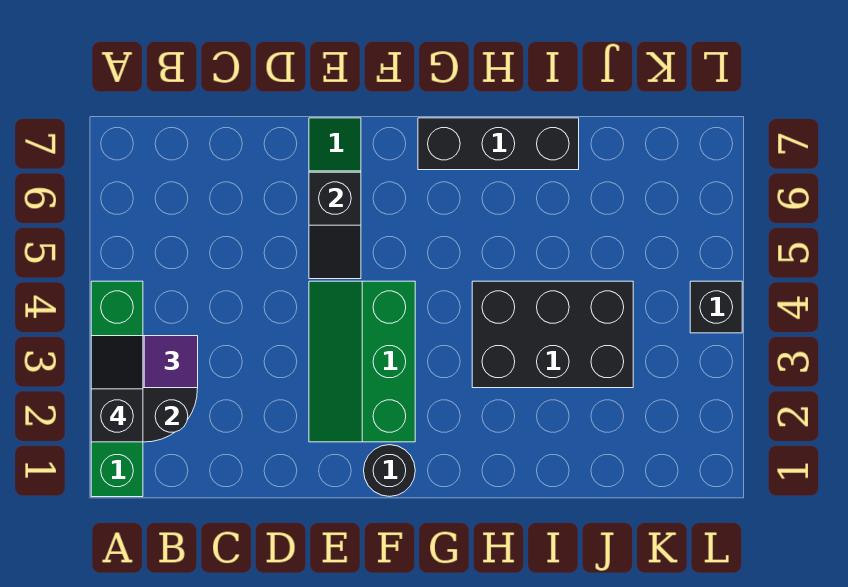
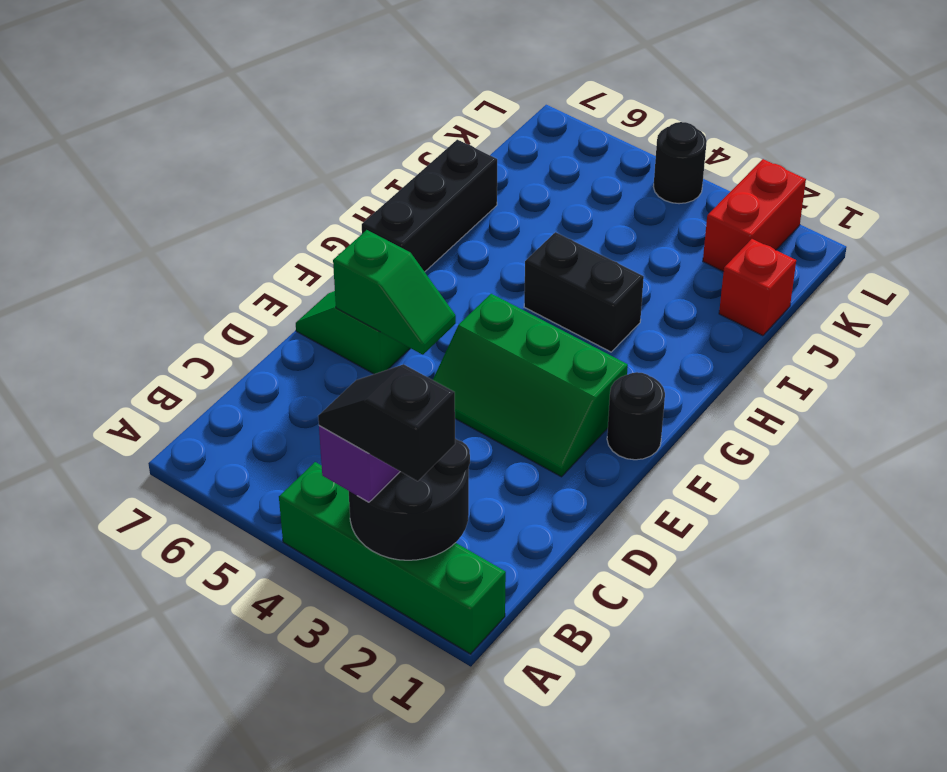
black 1x2 slope [309,172,361,279] -> green 1x2 slope [333,230,456,355]
black 2x3 brick [472,281,633,388] -> black 1x2 brick [524,232,644,352]
none -> red 1x1 brick [719,239,796,336]
none -> red 1x2 brick [703,159,806,272]
black 1x1 brick [690,281,742,333] -> black 1x1 round brick [653,122,707,204]

